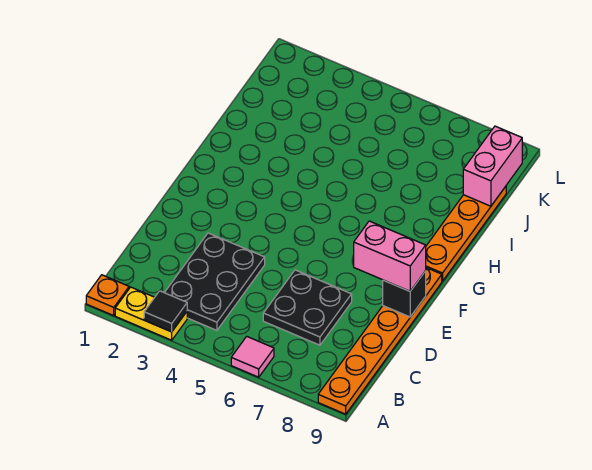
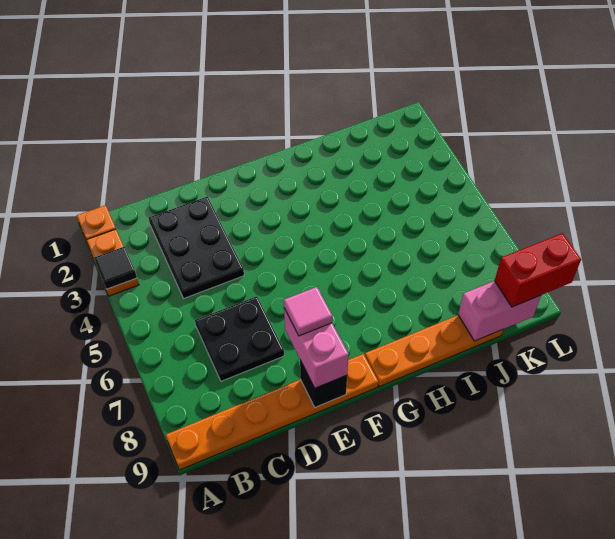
yellow 1x2 plate [115,287,187,340] -> orange 1x2 plate [86,229,139,296]
pink 1x1 tile [231,336,274,377] -> pink 1x1 tile moved to [284,287,332,336]
black 2x3 plate [165,233,265,330] -> black 2x3 plate turned to [149,197,244,298]
none -> red 1x2 brick [495,233,581,307]

